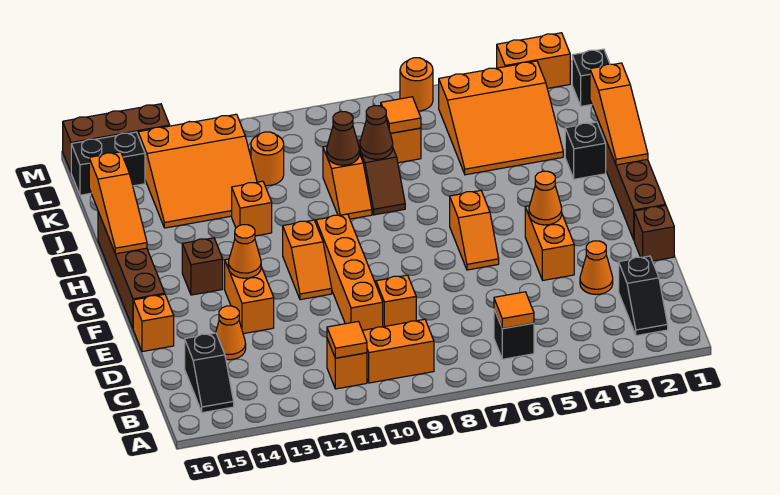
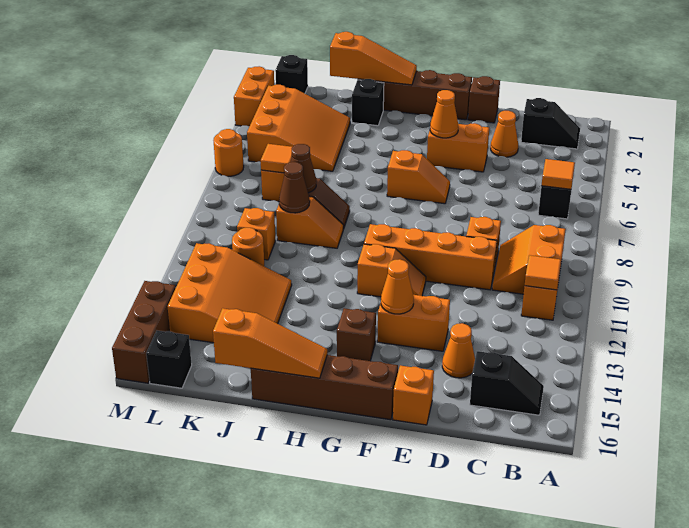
orange 1x1 brick [232,181,272,236] -> orange 1x1 brick moved to [237,208,275,260]
black 1x2 brick [71,132,145,195] -> black 1x1 brick [146,331,192,388]

